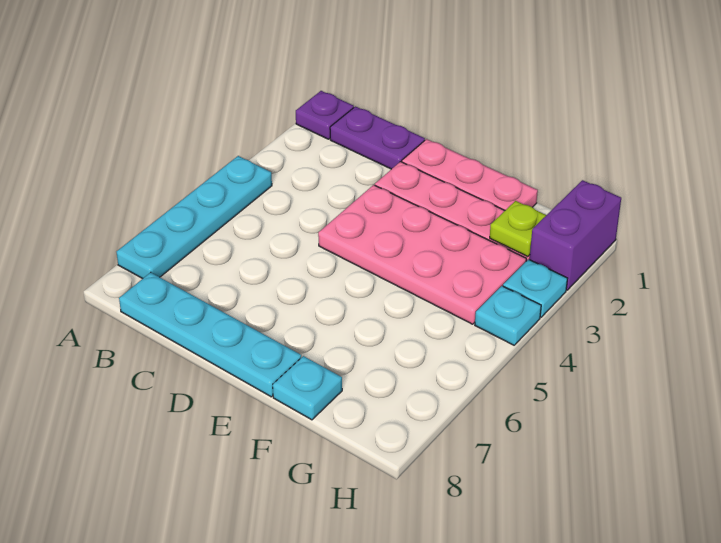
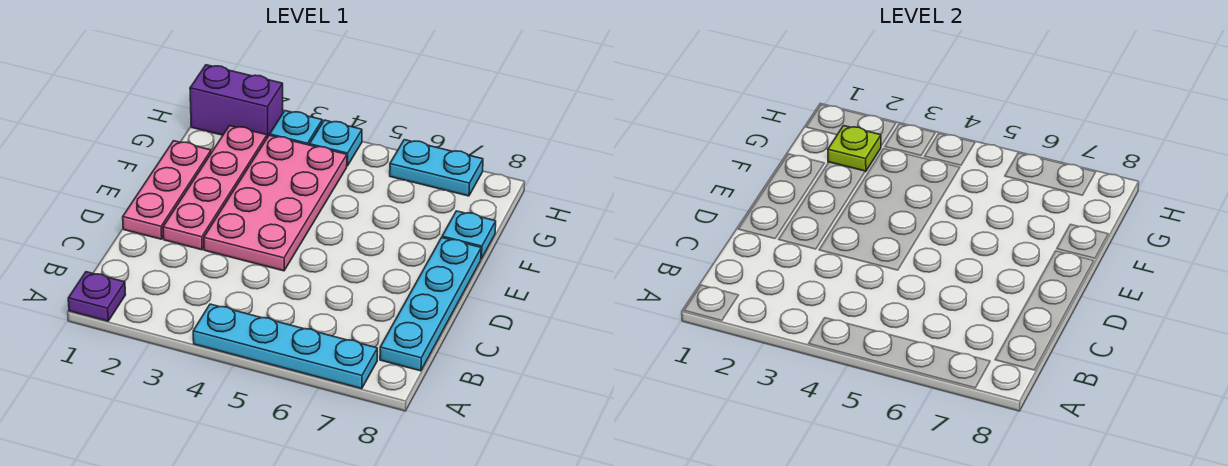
purple 1x2 plate [330,107,425,169] -> none
none -> cyan 1x2 plate [390,140,483,196]

